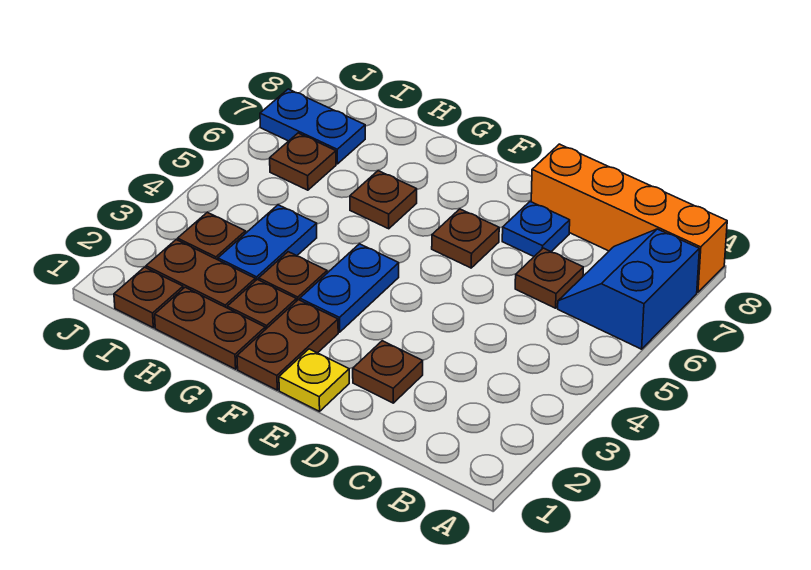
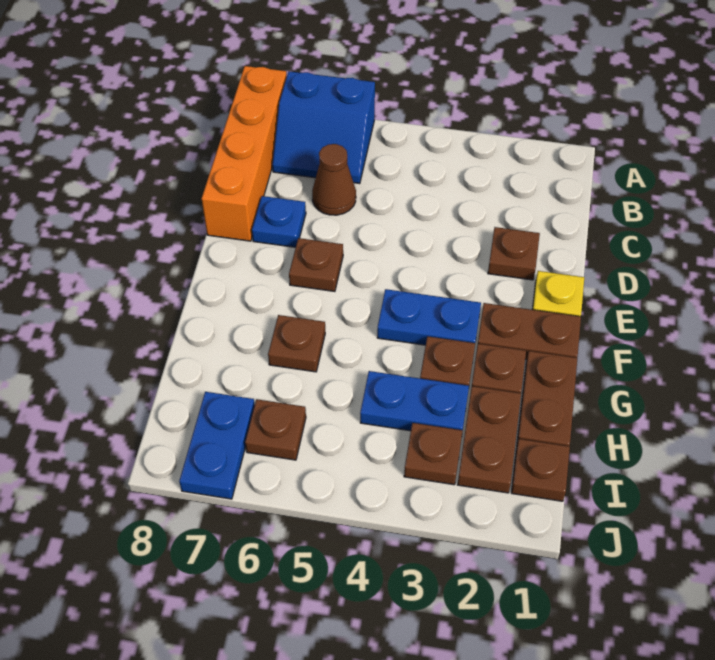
brown 1x1 plate [515,248,583,308] -> brown 1x1 cone [312,144,356,215]

